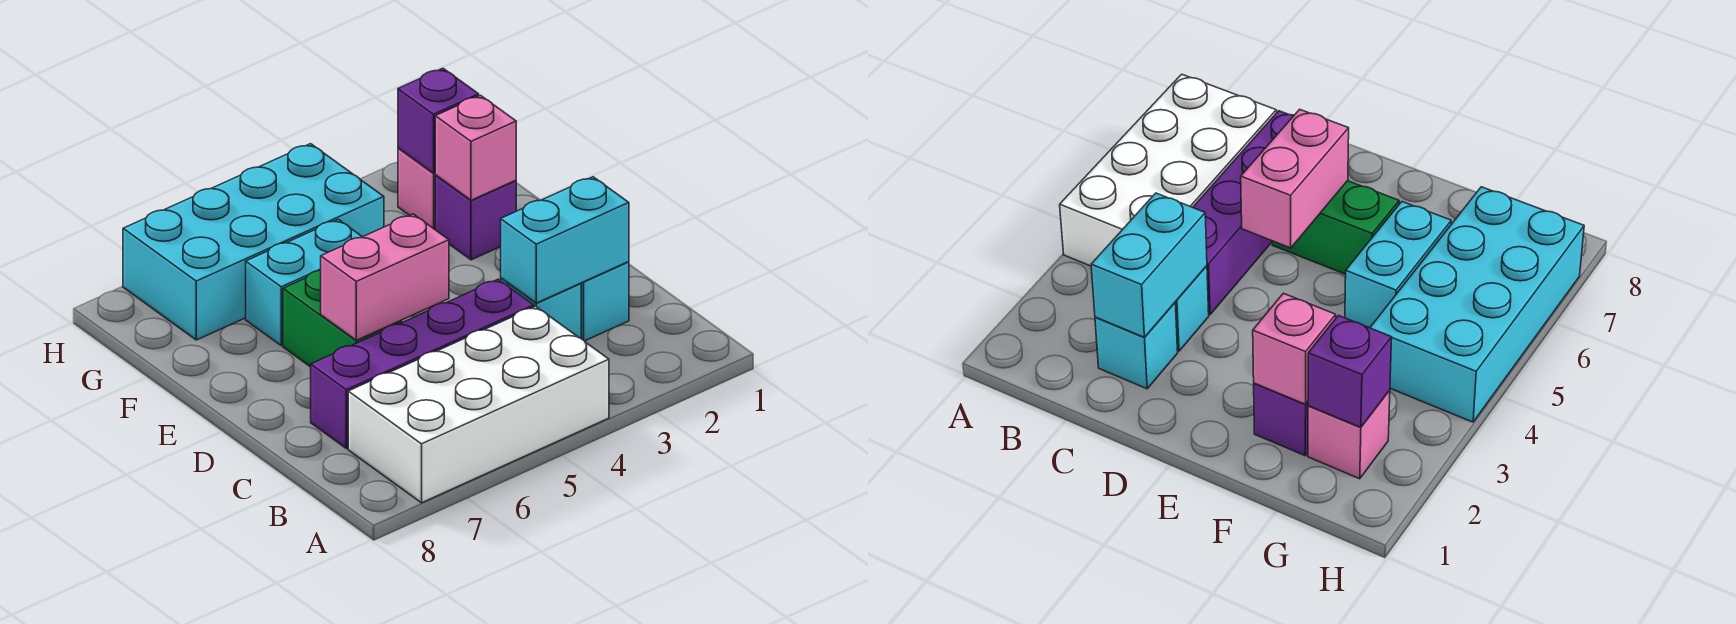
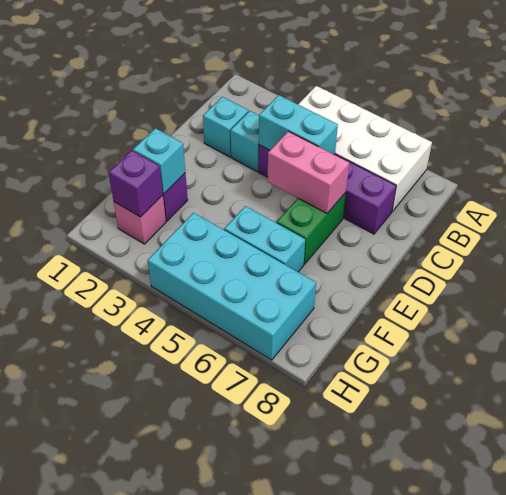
cyan 1x2 brick [501,177,629,303] -> cyan 1x2 brick moved to [259,95,338,154]
pink 1x1 brick [435,95,516,200] -> cyan 1x1 brick [133,128,185,194]

